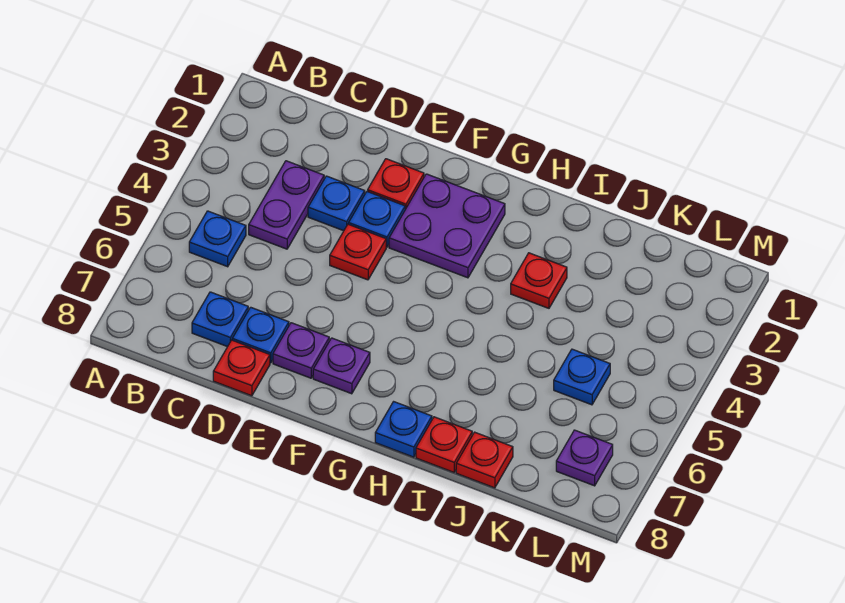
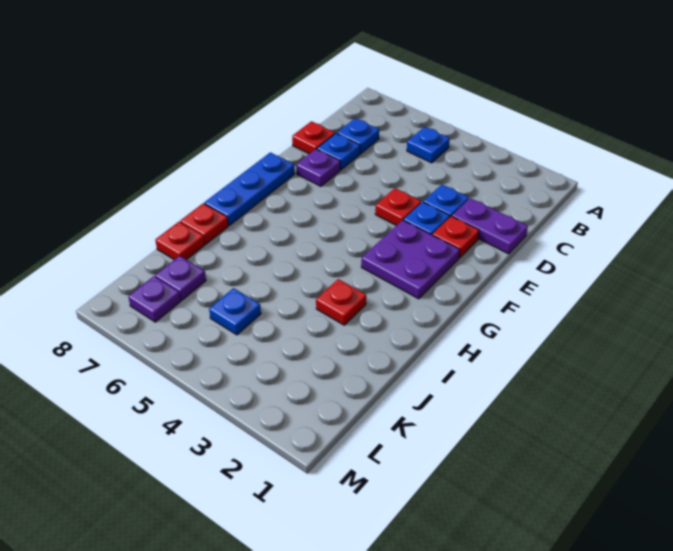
purple 1x2 plate [249,161,324,249] -> purple 1x2 plate moved to [452,198,528,254]
purple 1x1 plate [313,338,370,394] -> purple 1x1 plate moved to [155,256,206,300]
blue 1x1 plate [375,402,432,457] -> blue 1x3 plate [204,152,294,225]

